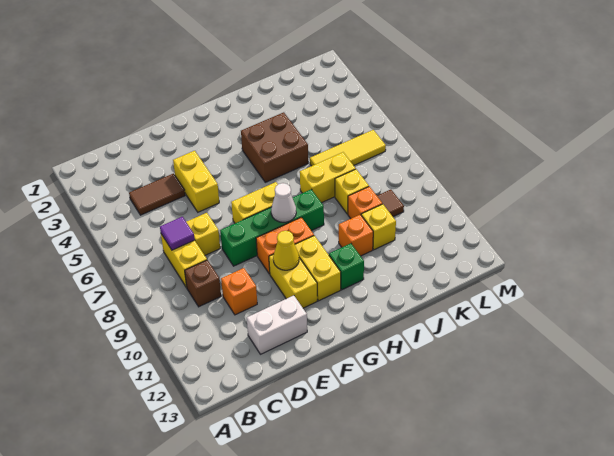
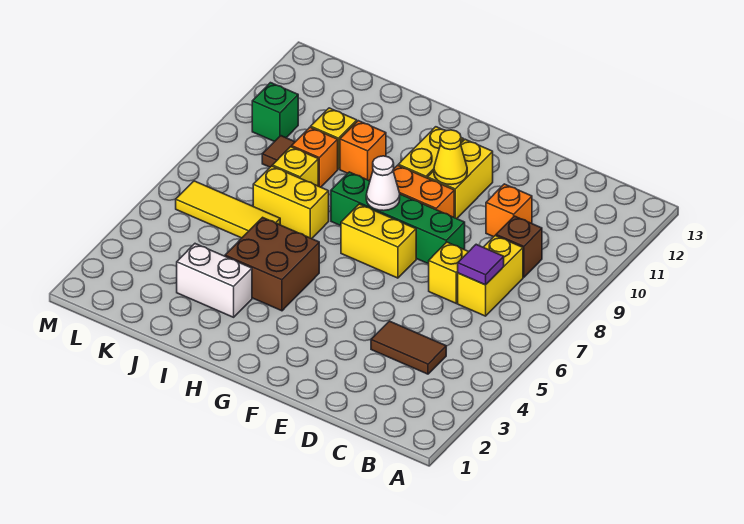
white 1x2 brick [247,295,307,354] -> white 1x2 brick moved to [177,244,252,317]
yellow 1x2 brick [173,151,219,212] -> none
green 1x1 brick [329,243,364,290] -> green 1x1 brick moved to [252,83,298,142]

